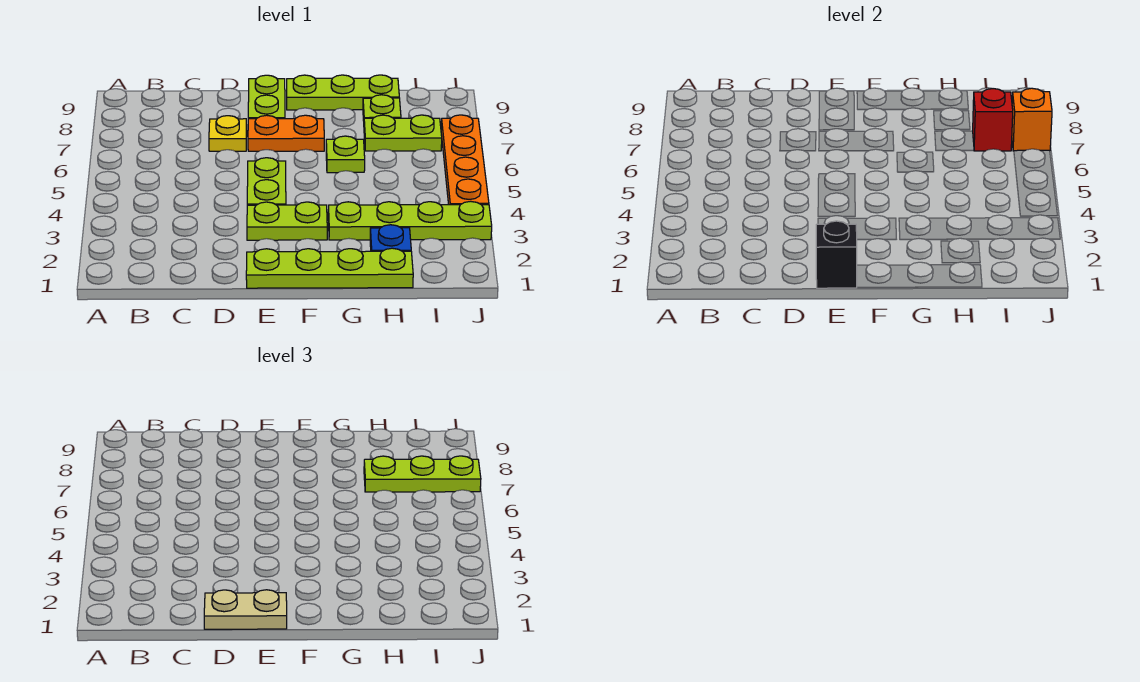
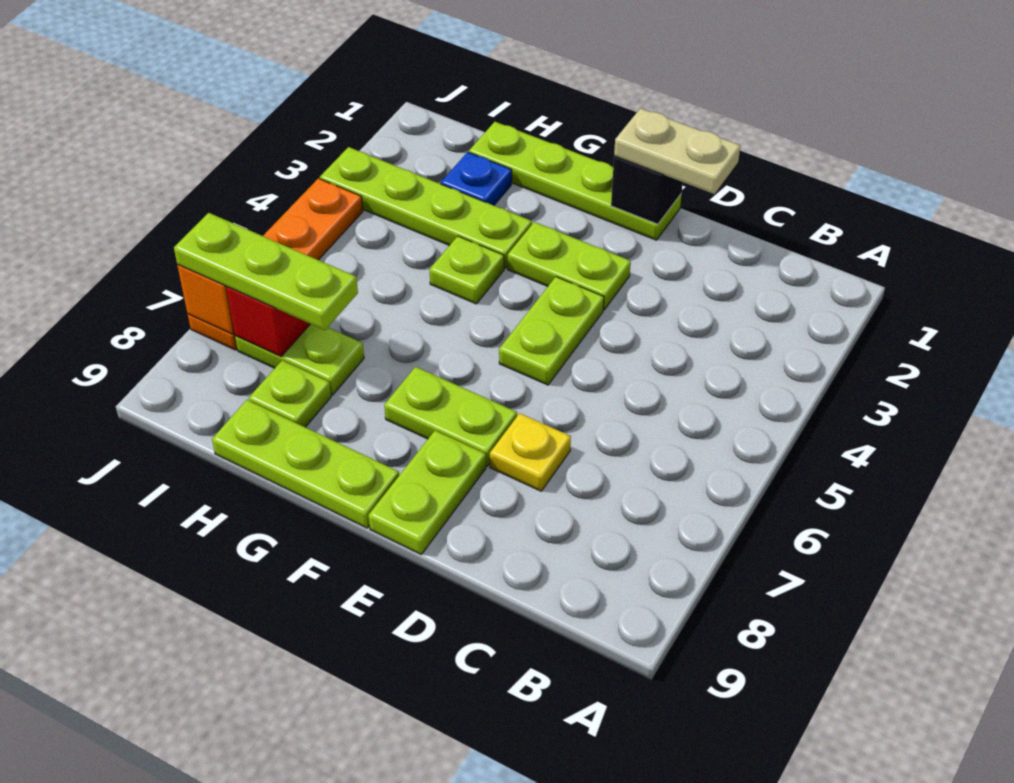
orange 1x2 plate [248,115,324,151] -> lime 1x2 plate [384,367,517,466]
lime 1x1 plate [326,136,365,173] -> lime 1x1 plate moved to [429,236,504,304]

